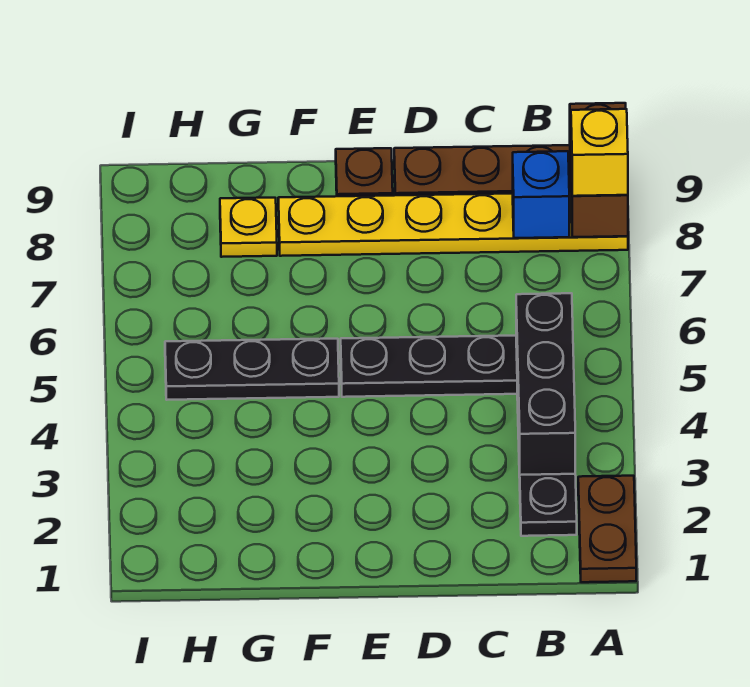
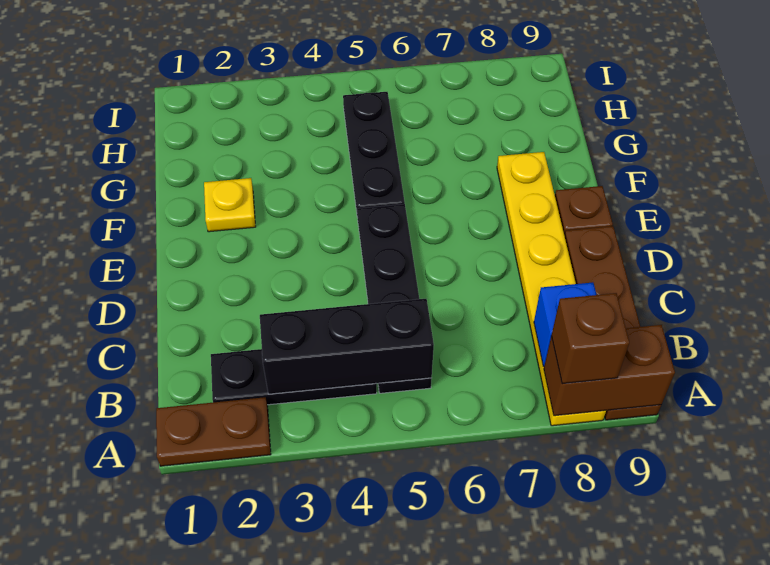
yellow 1x1 brick [571,109,628,196] -> brown 1x1 brick [552,293,629,384]
yellow 1x1 plate [220,198,277,257] -> yellow 1x1 plate moved to [204,178,256,232]

